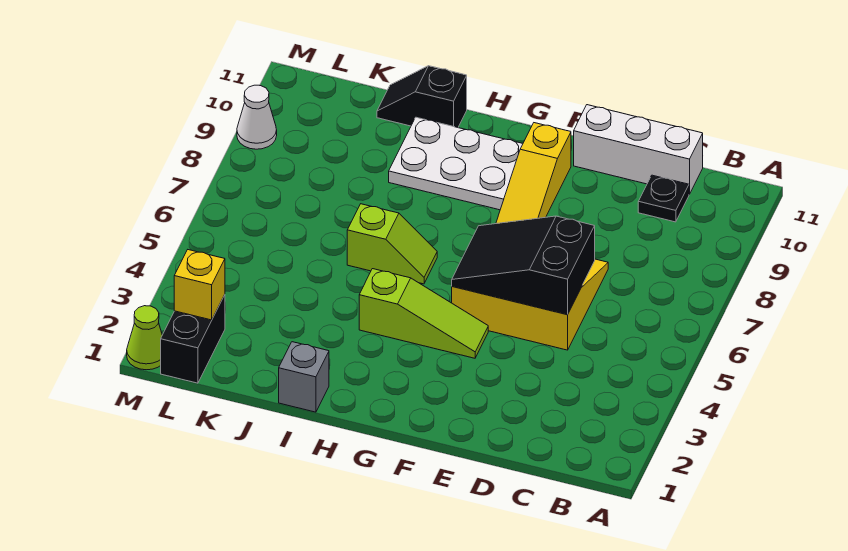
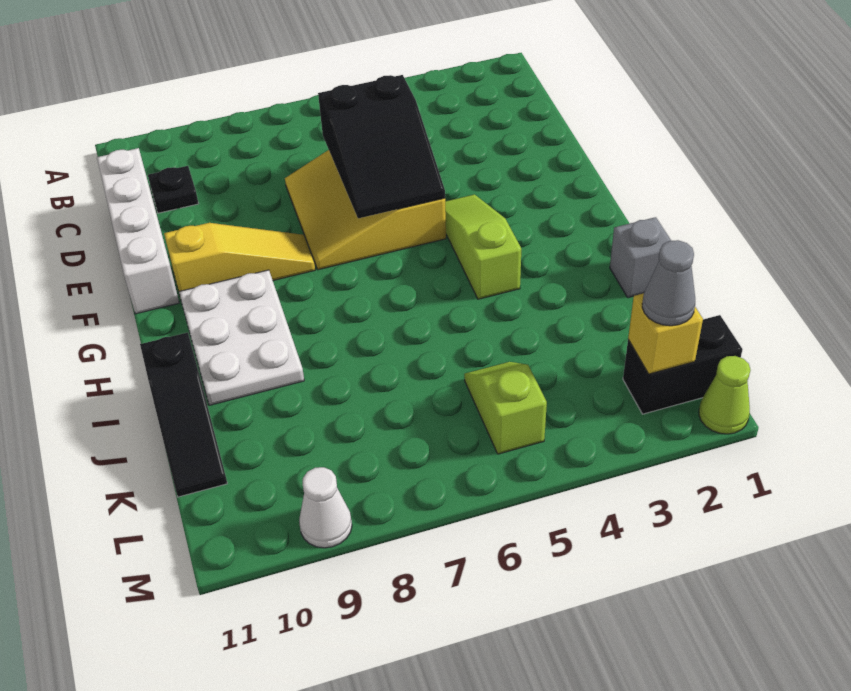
white 1x3 brick [574,105,703,194] -> white 1x4 brick [97,148,179,314]
lime 1x2 slope [347,204,437,284] -> lime 1x2 slope moved to [464,362,547,454]
black 1x2 slope [377,66,467,128] -> black 1x3 slope [140,332,227,497]
none -> grey 1x1 cone [642,240,695,326]

